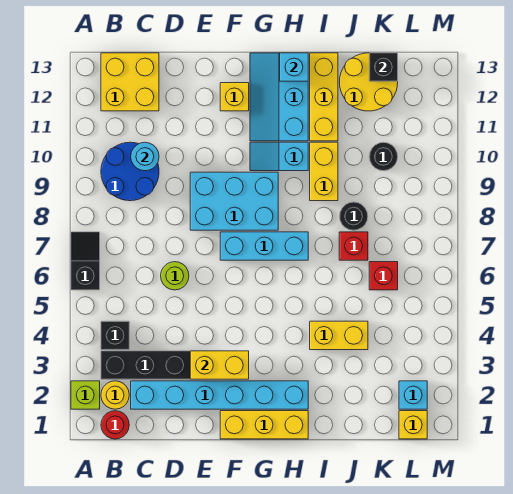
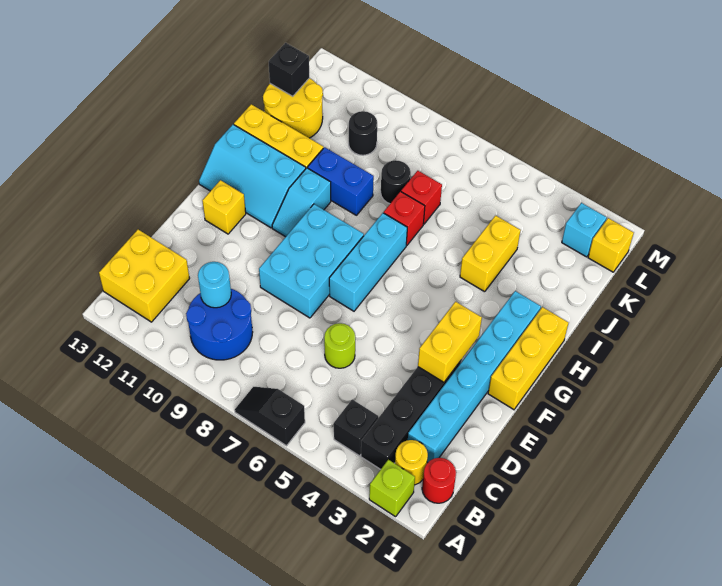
cyan 1x1 brick [280,53,308,81] -> none
yellow 1x2 brick [310,142,338,201] -> blue 1x2 brick [308,147,374,215]
red 1x1 brick [369,262,398,290] -> red 1x1 brick moved to [384,192,425,245]

